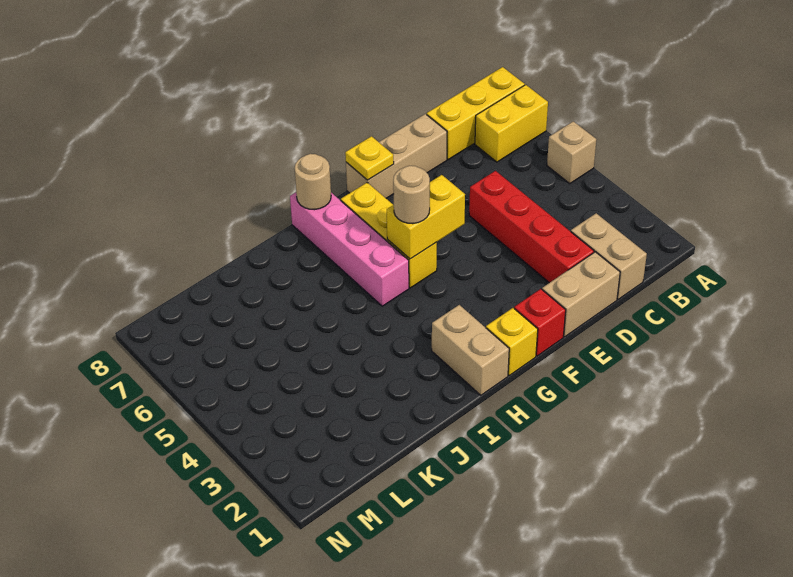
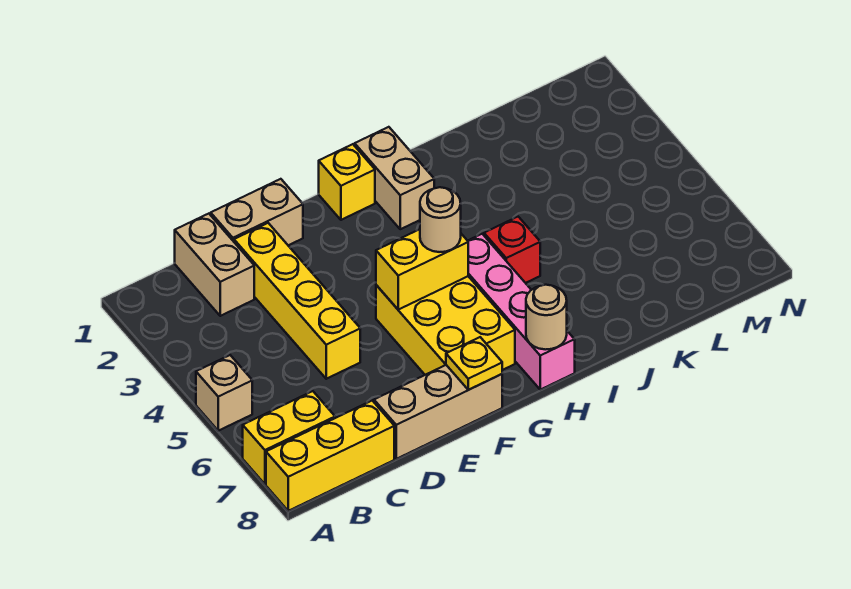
red 1x4 brick [469,171,594,283] -> yellow 1x4 brick [234,223,360,379]
red 1x1 brick [514,289,566,356] -> red 1x1 brick moved to [484,217,540,283]
yellow 1x3 brick [341,183,437,288] -> yellow 2x3 brick [376,276,515,375]

